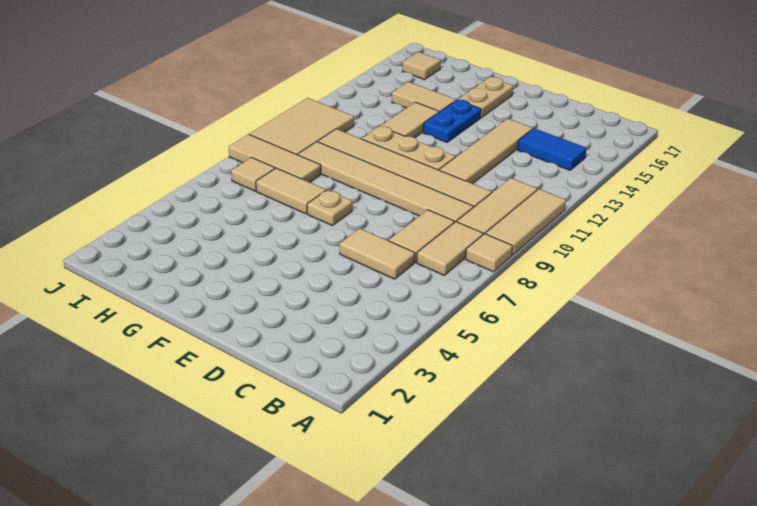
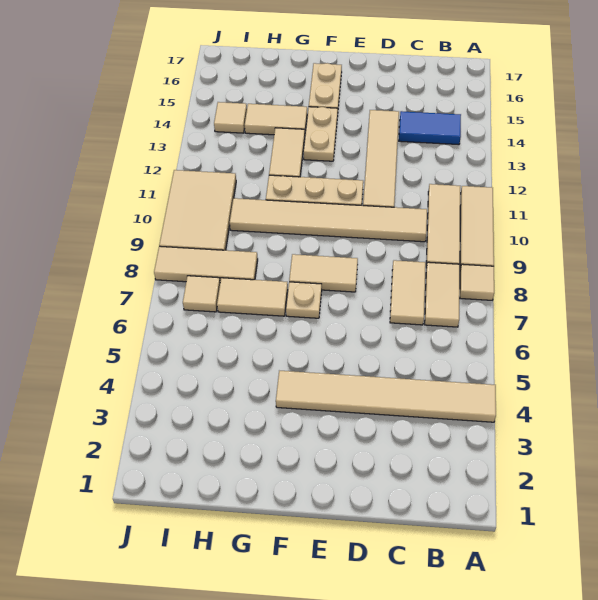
tan 1x2 tile [340,228,415,279] -> tan 1x2 tile moved to [289,254,358,292]
tan 1x6 tile [298,142,473,223] -> tan 1x6 tile moved to [276,371,496,422]
blue 1x2 plate [423,100,481,142] -> tan 1x2 plate [304,107,338,161]
tan 1x1 tile [402,52,441,80] -> tan 1x1 tile moved to [214,102,247,133]

